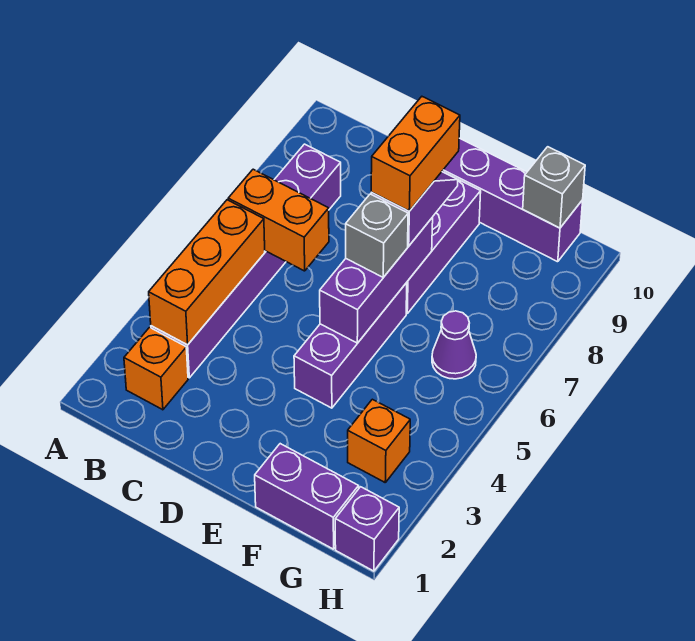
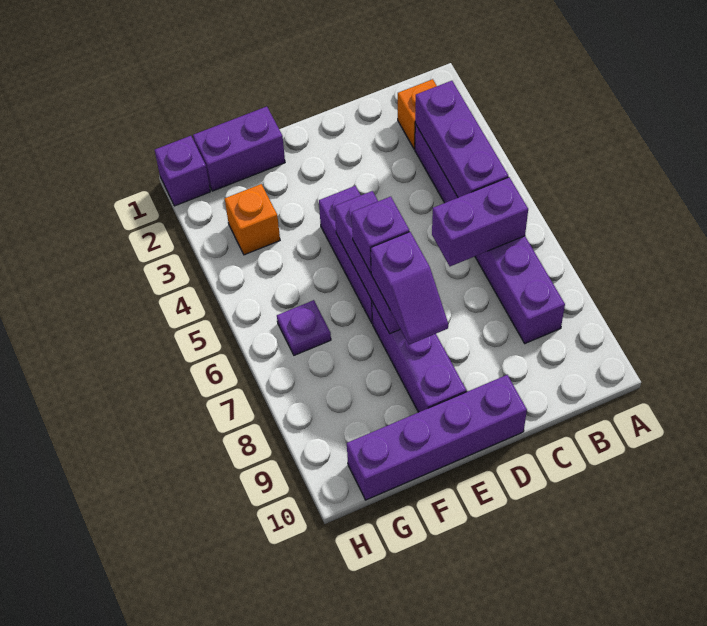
orange 1x3 brick [149,200,265,345] -> purple 1x3 brick [415,81,508,197]
orange 1x2 brick [228,169,329,271] -> purple 1x2 brick [432,177,528,266]
grey 1x1 brick [346,194,408,277] -> purple 1x1 brick [352,197,409,273]
orange 1x2 brick [371,97,460,211] -> none
purple 1x1 cone [432,311,476,379] -> purple 1x1 plate [277,300,331,355]
grey 1x1 brick [523,147,585,228] -> none

